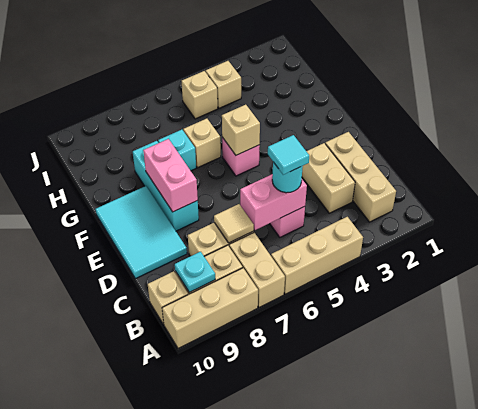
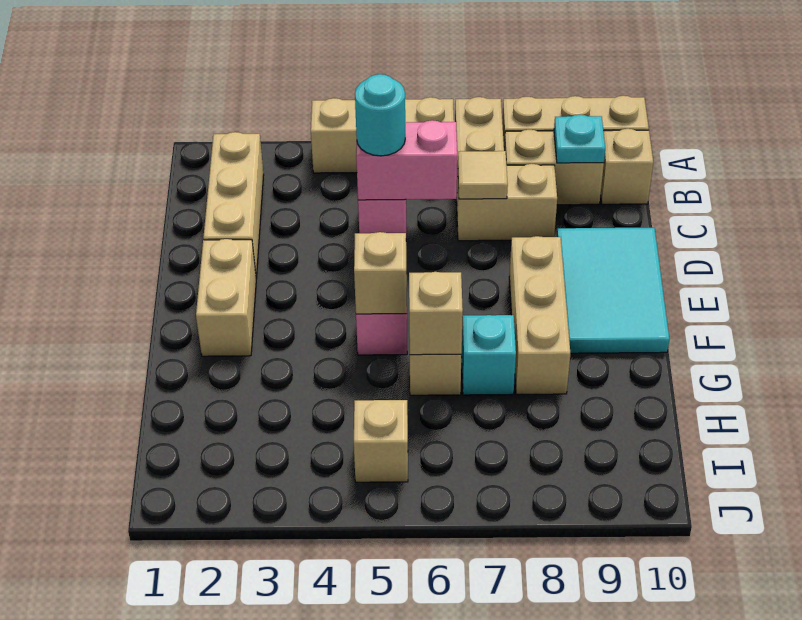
tan 1x2 brick [302,143,355,213] -> tan 1x2 brick moved to [196,239,256,356]
cyan 1x1 tile [268,135,309,175] -> none
cyan 1x3 brick [133,141,199,231] -> tan 1x3 brick [509,236,571,394]
pink 1x2 brick [143,139,198,212] -> none
tan 1x1 brick [206,61,241,108] -> tan 1x1 brick moved to [409,272,463,355]

